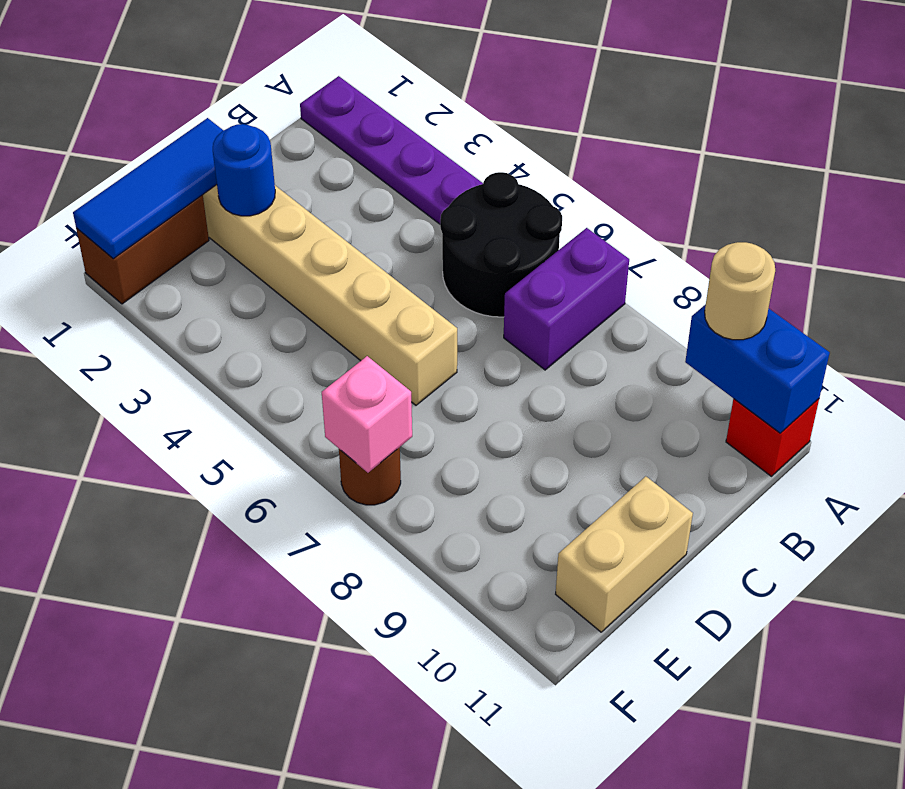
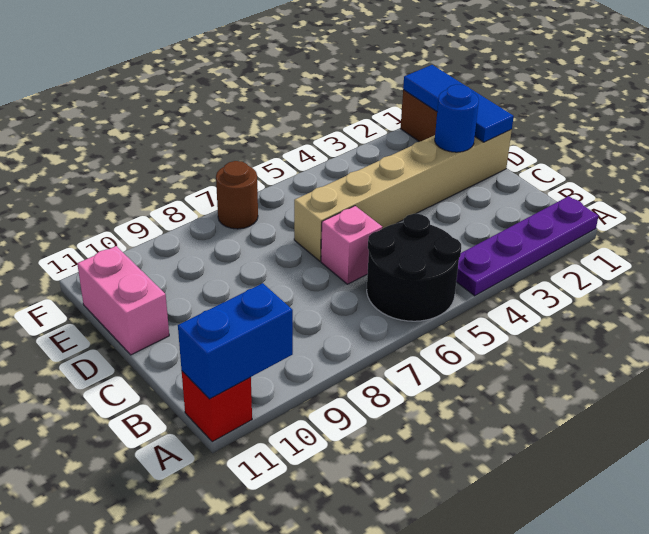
purple 1x2 brick [504,228,629,370] -> none
tan 1x1 round brick [705,242,775,340] -> none
tan 1x2 brick [556,476,693,632] -> pink 1x2 brick [77,246,169,355]
pink 1x1 brick [322,356,412,473] -> pink 1x1 brick moved to [321,206,382,284]

